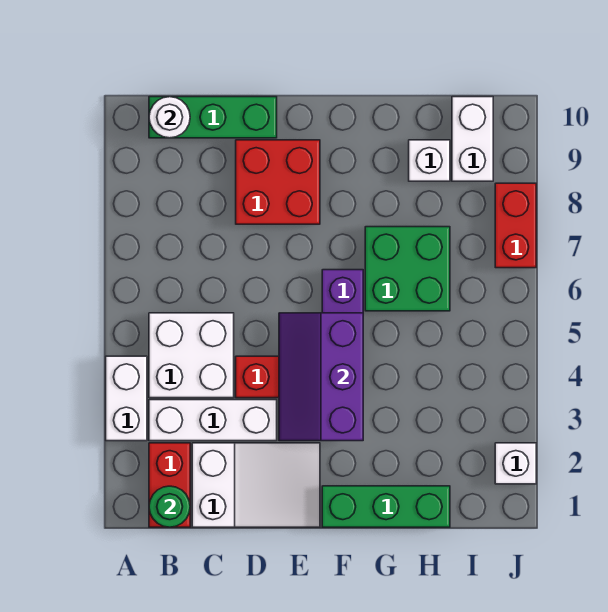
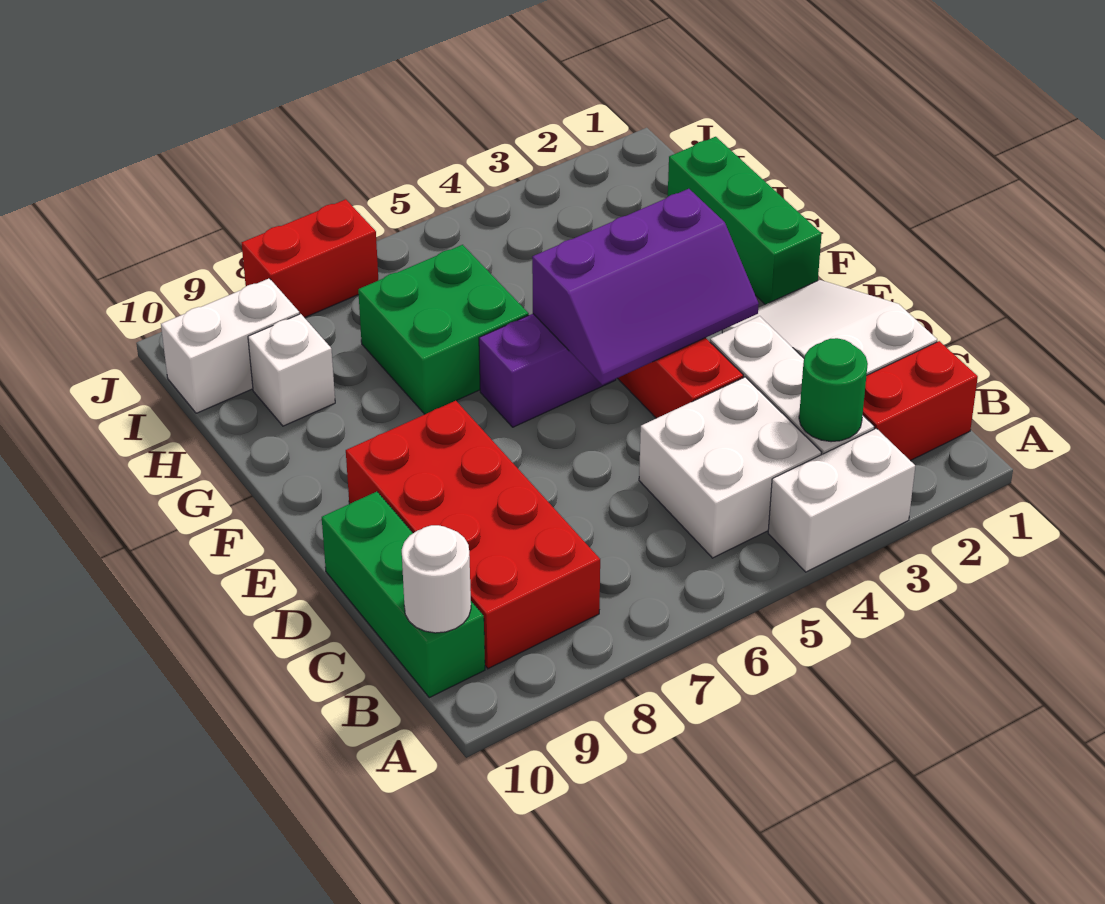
green 1x1 round brick [149,486,190,527] -> green 1x1 round brick moved to [799,338,868,442]
red 2x2 brick [236,140,320,224] -> red 2x4 brick [346,401,600,669]
white 1x1 brick [495,443,536,484] -> none

